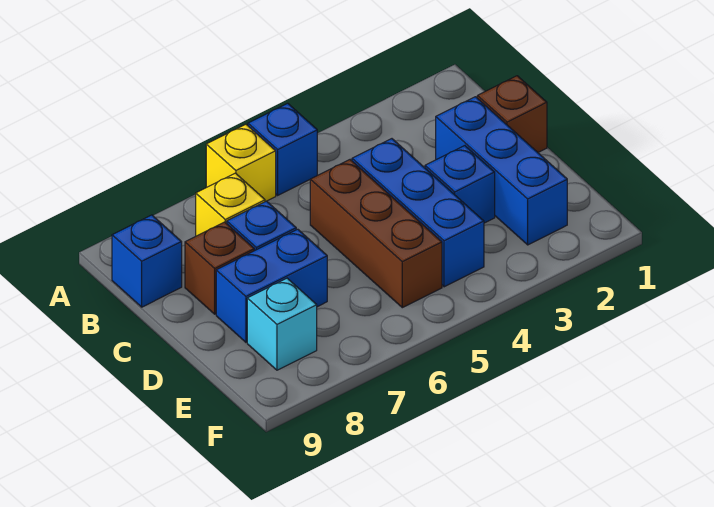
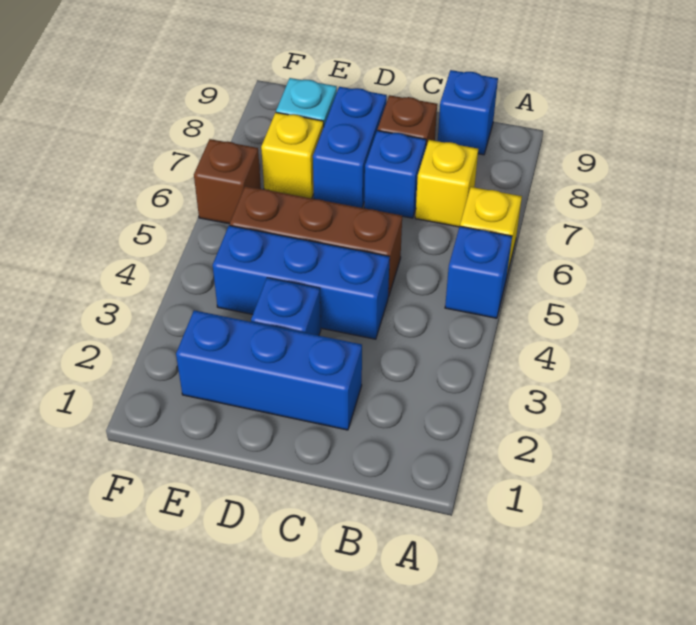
brown 1x1 brick [477,76,547,152] -> brown 1x1 brick moved to [194,139,261,224]
none -> yellow 1x1 brick [261,113,324,198]

